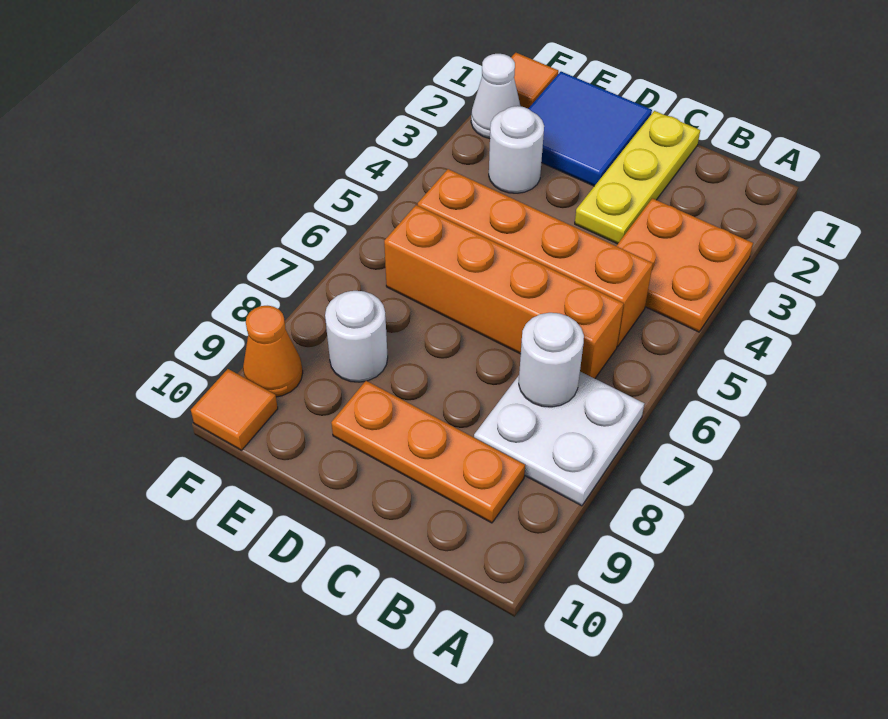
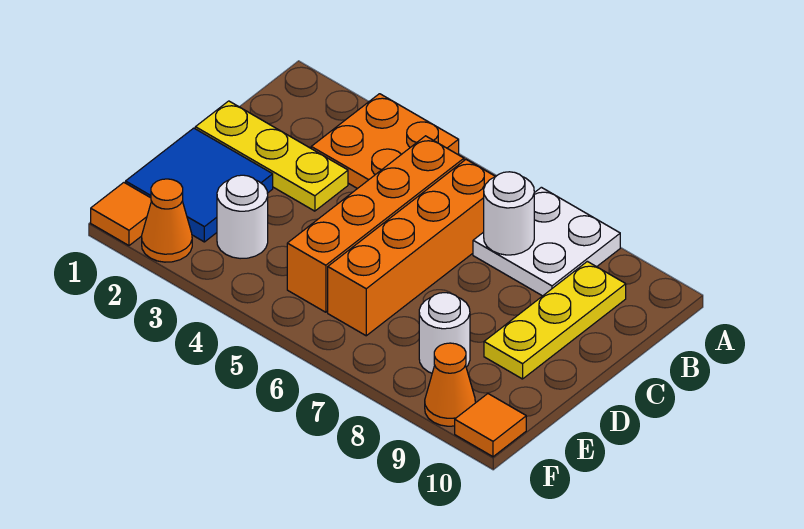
orange 1x3 plate [331,381,525,523] -> yellow 1x3 plate [484,261,626,379]
white 1x1 cone [471,54,520,139] -> orange 1x1 cone [142,179,192,262]

